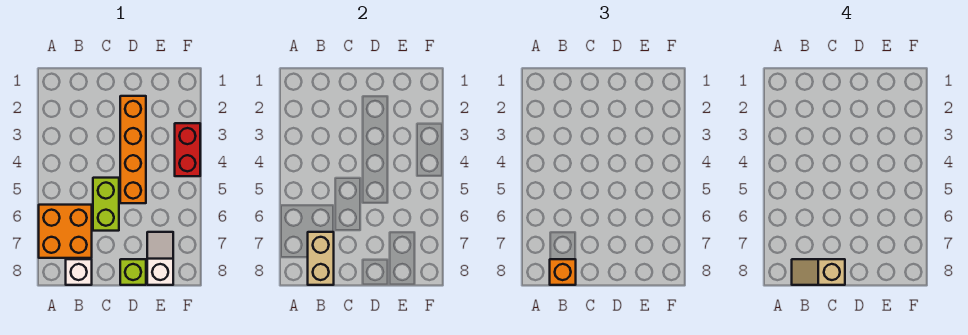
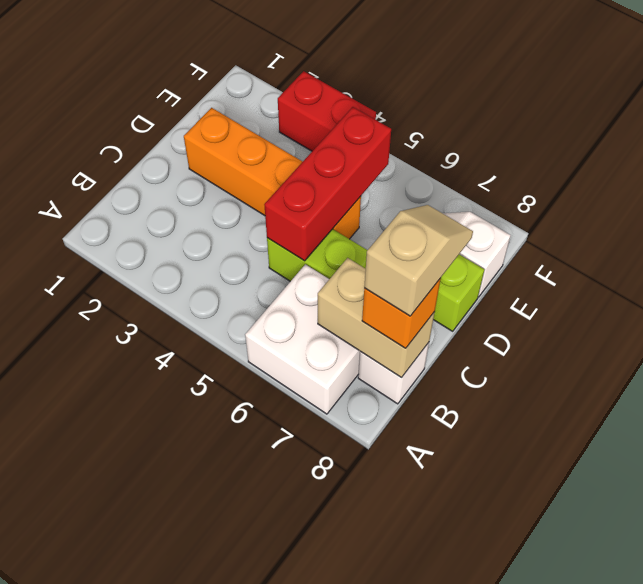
orange 2x2 brick [39,205,92,258] -> white 2x2 brick [245,264,360,414]
tan 1x2 slope [792,259,845,285] -> tan 1x2 slope turned to [364,205,473,316]
none -> red 1x3 brick [264,107,391,261]

